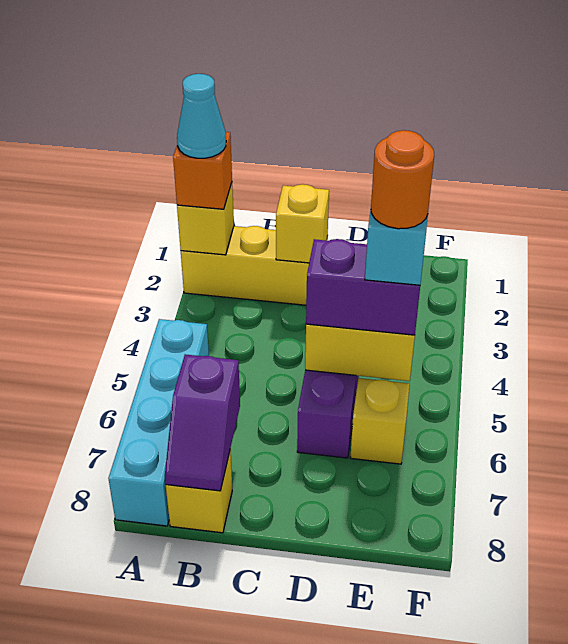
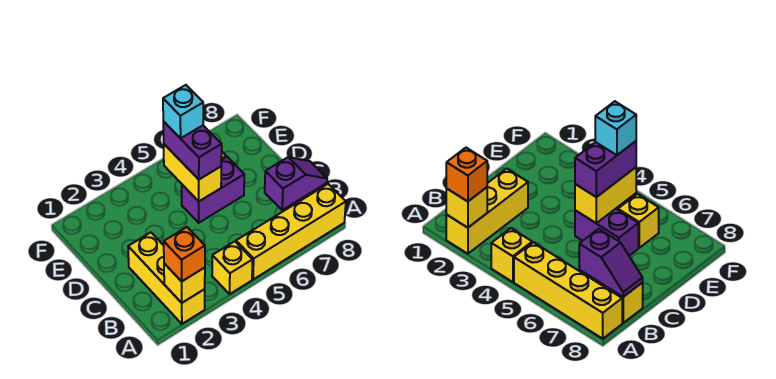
cyan 1x1 cone [177,74,226,158] -> none
cyan 1x4 brick [108,319,209,526] -> yellow 1x4 brick [236,184,346,280]
yellow 1x1 brick [276,184,329,263] -> yellow 1x1 brick moved to [212,241,253,294]
orange 1x1 round brick [371,130,434,229] -> none

